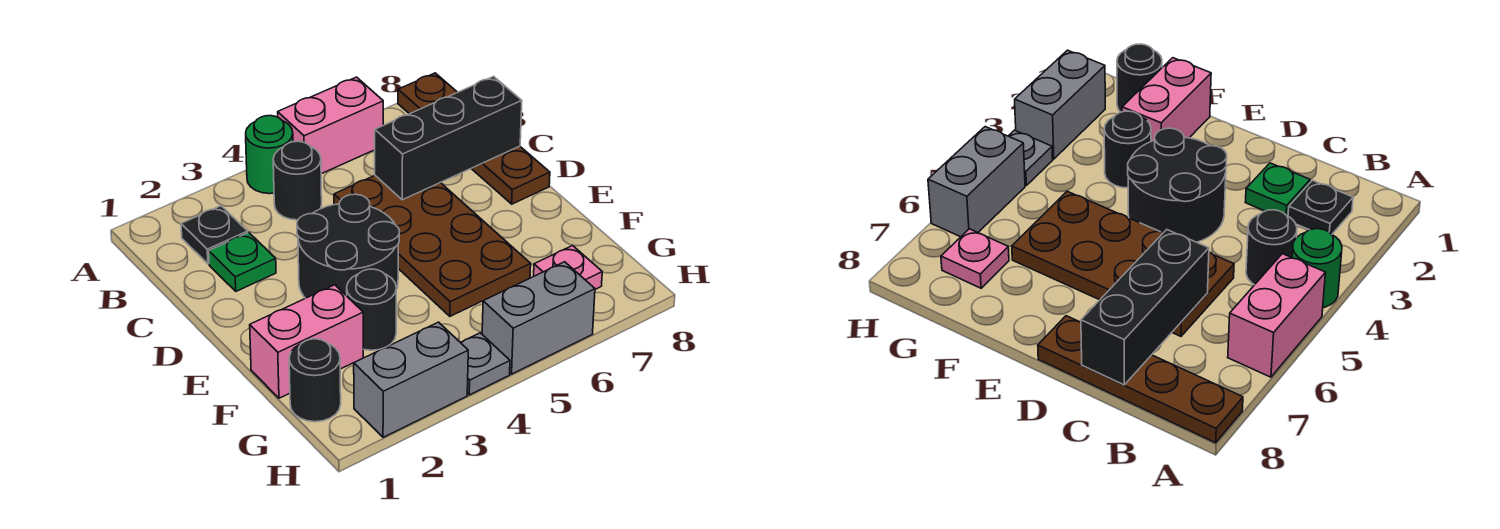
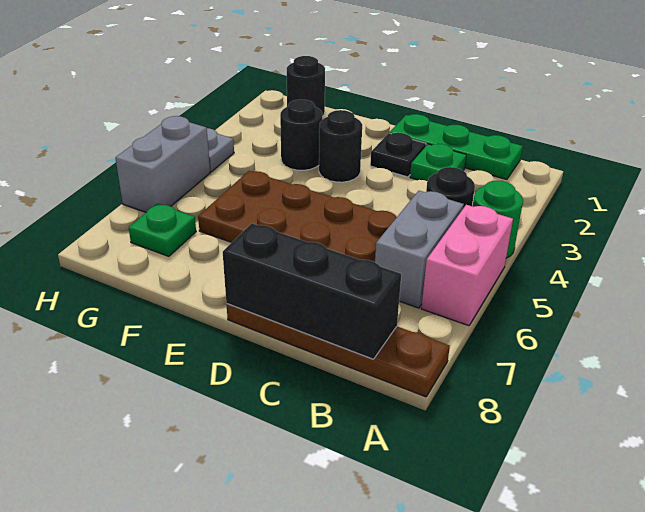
none -> green 1x3 plate [389,114,523,180]
black 1x1 plate [181,206,248,264] -> black 1x1 plate moved to [370,133,426,177]
black 1x3 brick [375,77,522,200] -> black 1x3 brick turned to [223,223,401,359]
black 2x2 round brick [297,194,399,298] -> black 1x1 round brick [319,110,362,182]
pink 1x2 brick [250,285,363,398] -> none
pink 1x1 plate [534,245,602,289] -> green 1x1 plate [129,204,196,256]
grey 1x2 brick [354,322,468,437] -> grey 1x2 brick moved to [375,191,464,308]

